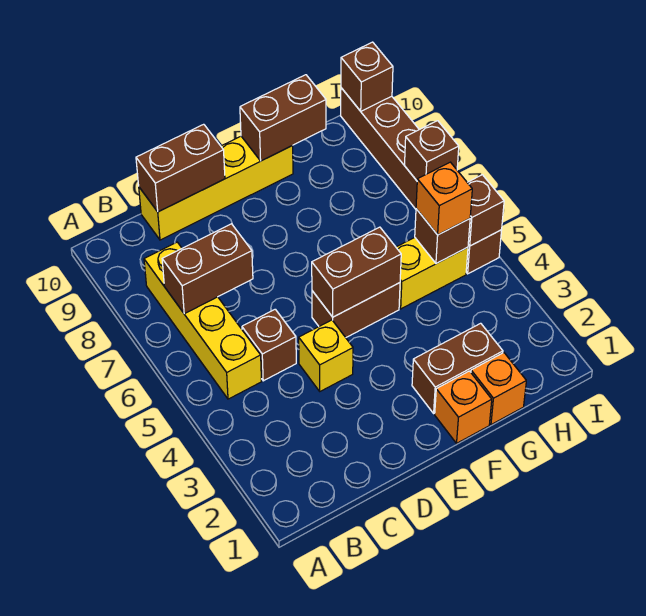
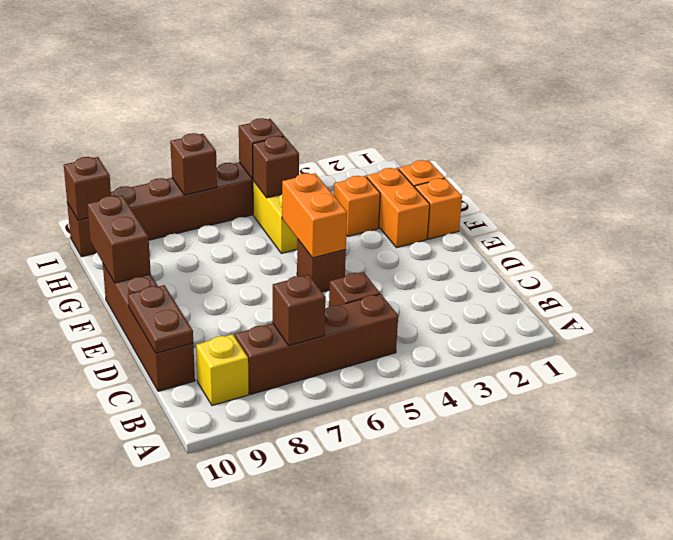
yellow 1x4 brick [144,242,262,399] -> brown 1x4 brick [235,294,398,394]
brown 1x2 brick [162,224,253,314] -> brown 1x1 brick [273,275,326,345]
yellow 1x4 brick [139,136,293,240] -> brown 1x4 brick [103,264,195,391]
brown 1x2 brick [136,124,225,212] -> brown 1x2 plate [128,285,193,353]
yellow 1x1 brick [299,320,353,391] -> yellow 1x1 brick moved to [196,334,249,406]
brown 1x2 brick [312,283,400,337] -> brown 1x1 brick [297,239,346,292]
brown 1x2 brick [312,227,401,317] -> orange 1x2 brick [282,173,347,258]
brown 1x2 brick [412,323,503,413] -> orange 1x2 brick [367,168,430,248]
orange 1x1 brick [416,162,472,235] -> orange 1x1 brick moved to [334,176,380,236]

